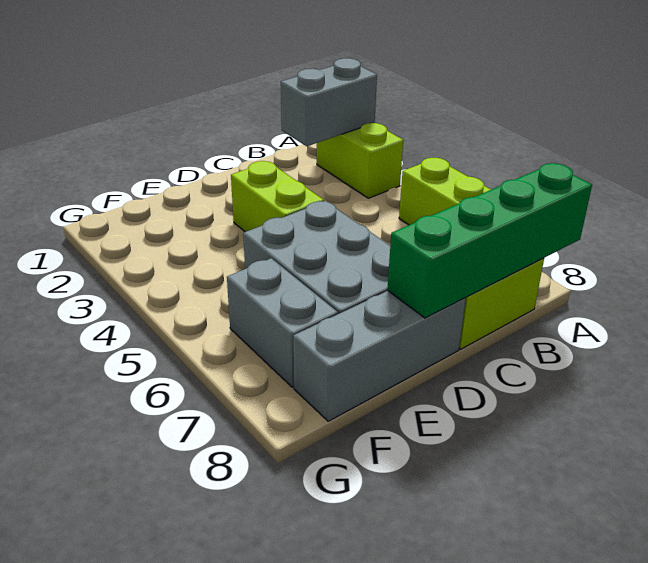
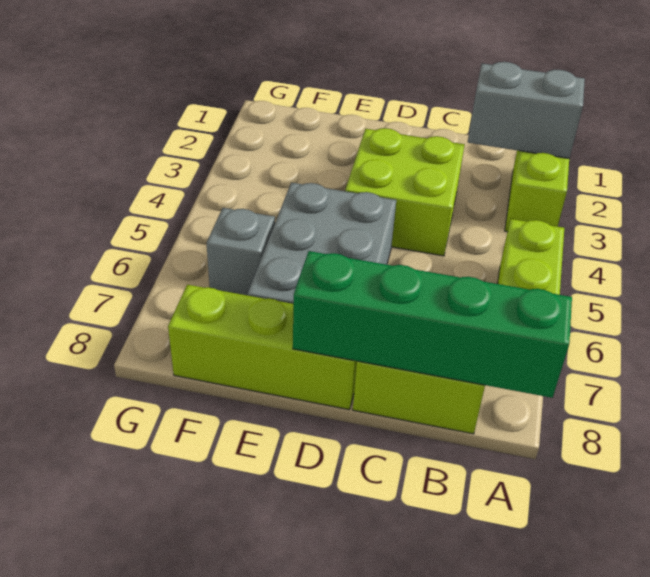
lime 1x2 brick [231,161,324,232] -> lime 2x2 brick [345,128,465,256]
grey 1x3 brick [293,291,466,421] -> lime 1x3 brick [168,285,357,410]
grey 1x2 brick [227,258,338,387] -> grey 1x1 brick [207,208,275,295]

